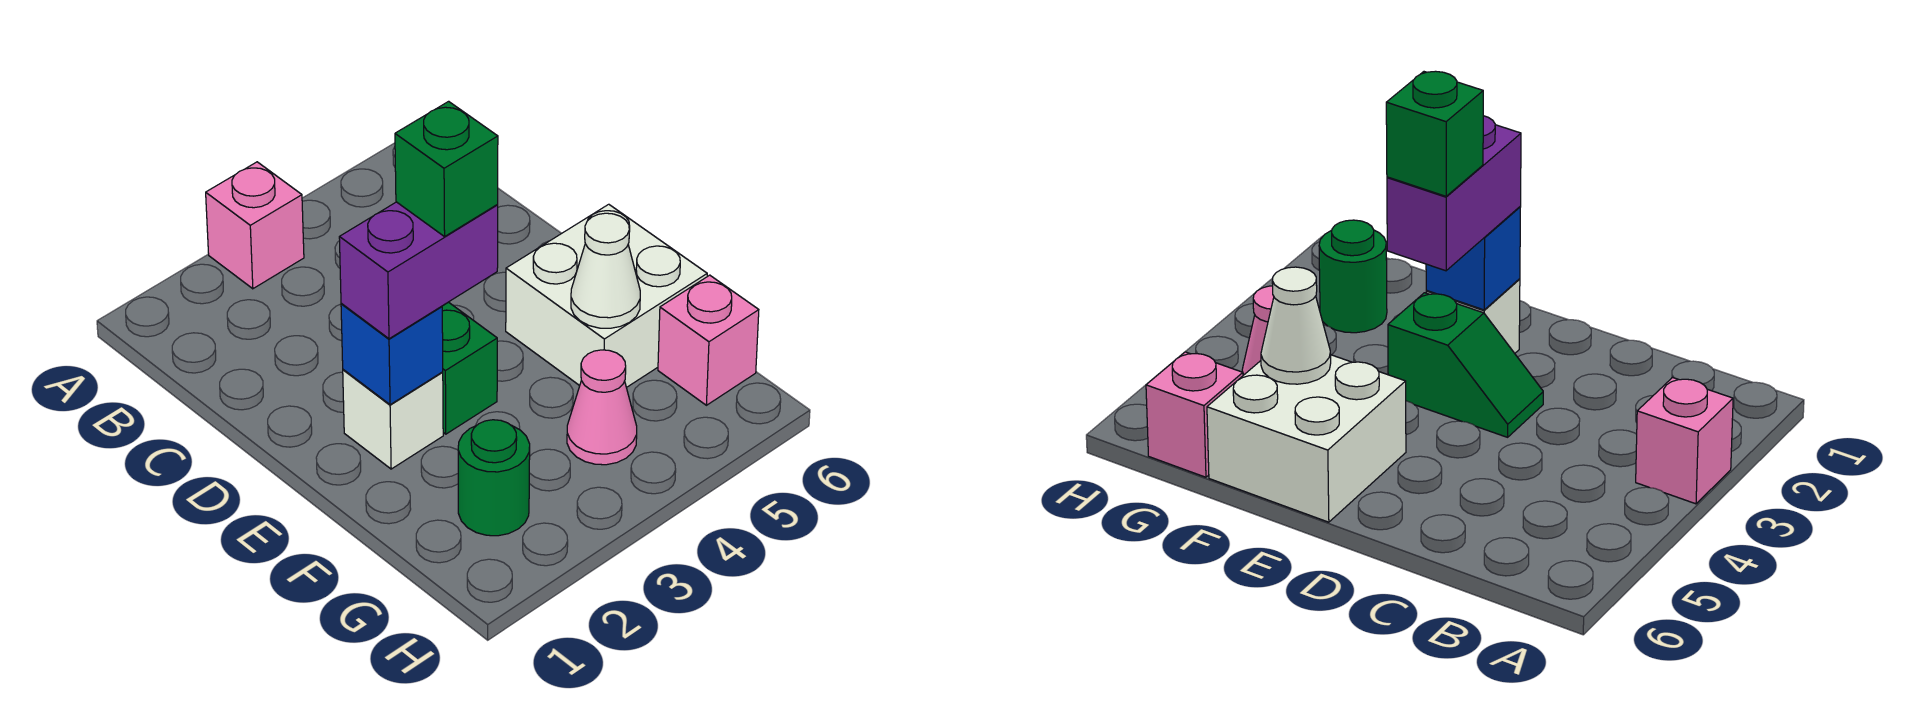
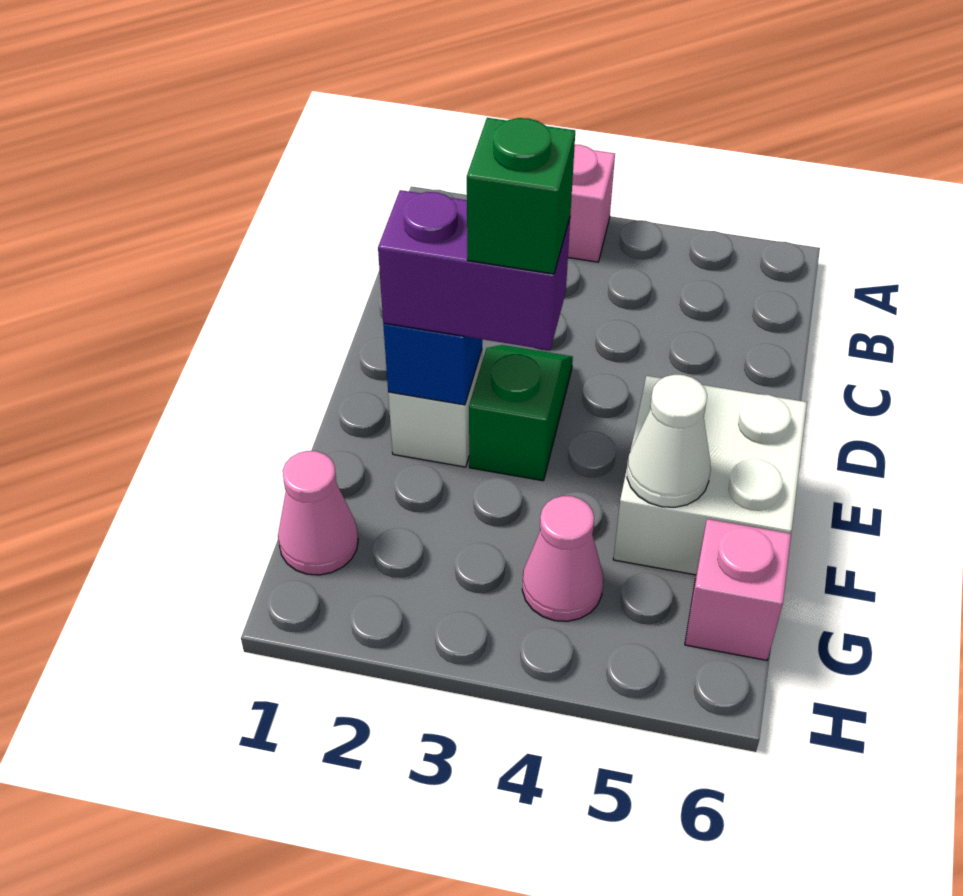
none -> pink 1x1 cone [278,451,358,575]
green 1x1 round brick [458,420,530,536] -> none

